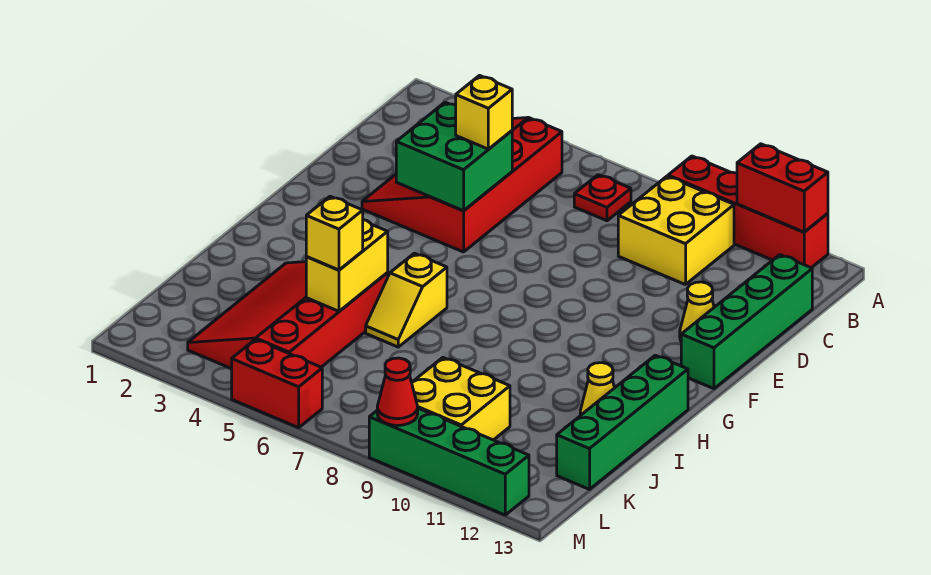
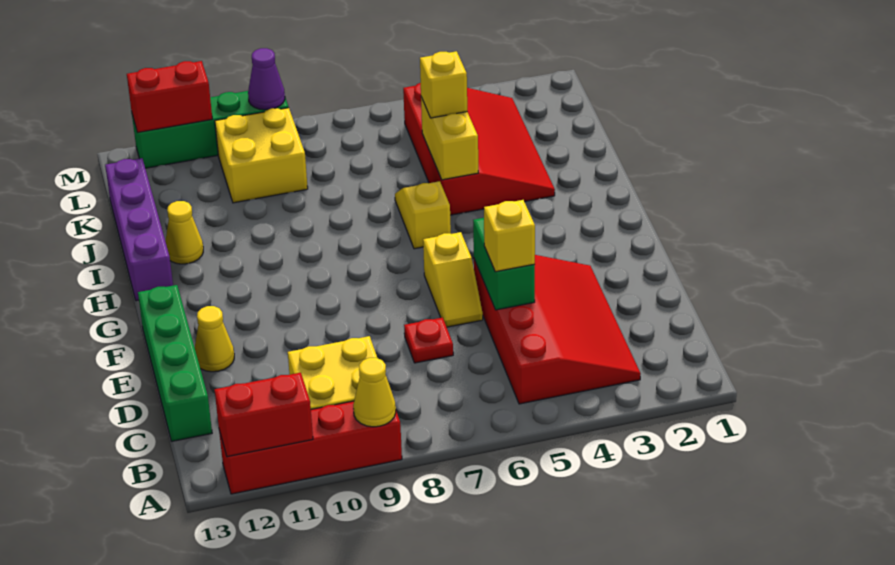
none -> yellow 1x1 cone [353,358,396,427]
red 1x1 plate [574,175,631,221] -> red 1x1 plate moved to [404,318,453,363]
green 2x2 brick [396,102,512,211] -> green 1x2 brick [473,218,535,310]
none -> yellow 1x2 slope [423,232,483,327]
green 1x4 brick [557,355,688,489] -> purple 1x4 brick [105,158,173,301]
red 1x2 brick [232,339,322,428] -> red 1x2 brick moved to [127,61,212,133]
red 1x1 cone [377,358,418,426] -> purple 1x1 cone [248,48,285,110]

